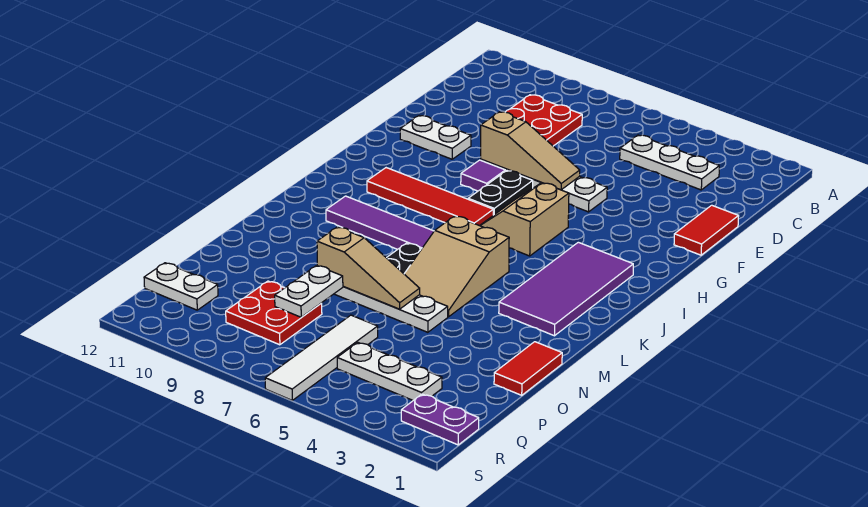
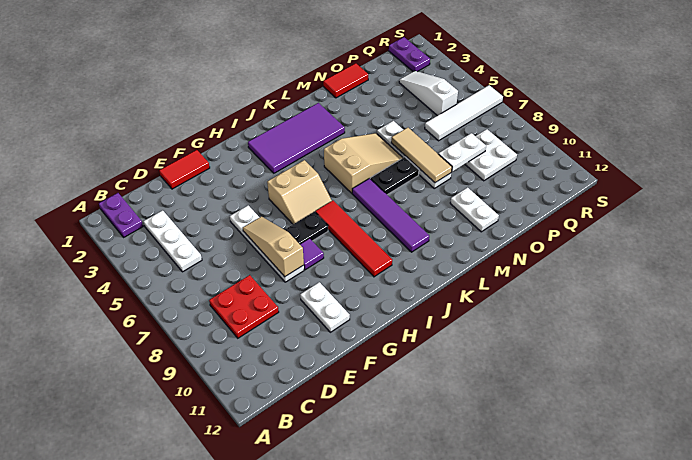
none -> purple 1x2 plate [99,193,143,237]
tan 1x3 slope [317,227,420,309] -> tan 1x3 tile [391,128,452,183]
red 2x2 plate [226,281,322,345] -> white 2x2 plate [465,129,517,181]
white 1x3 plate [337,342,442,400] -> white 1x3 slope [399,71,458,116]
white 1x2 plate [144,263,218,310] -> white 1x2 plate moved to [450,187,499,232]

